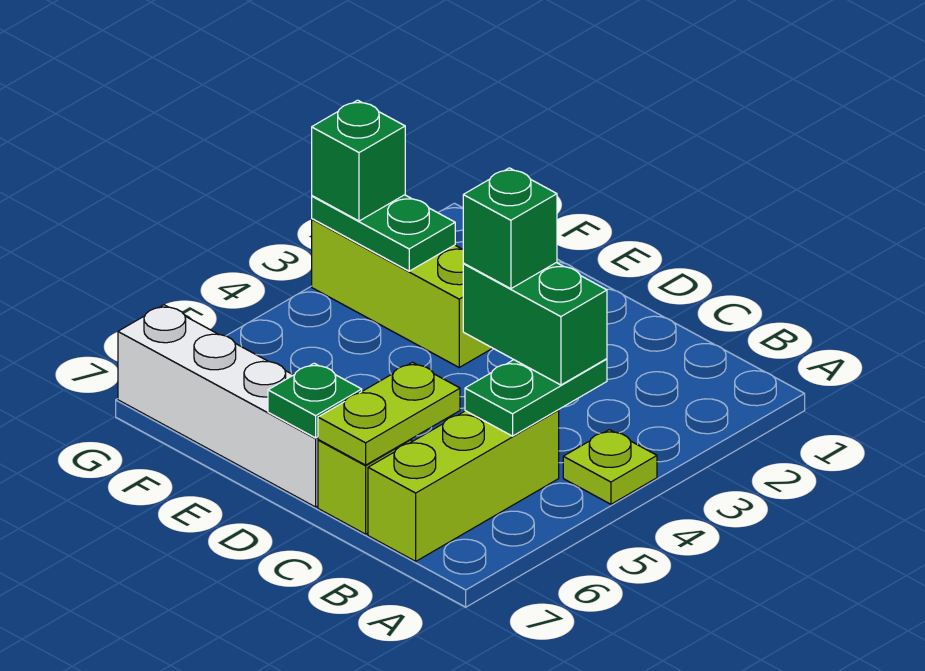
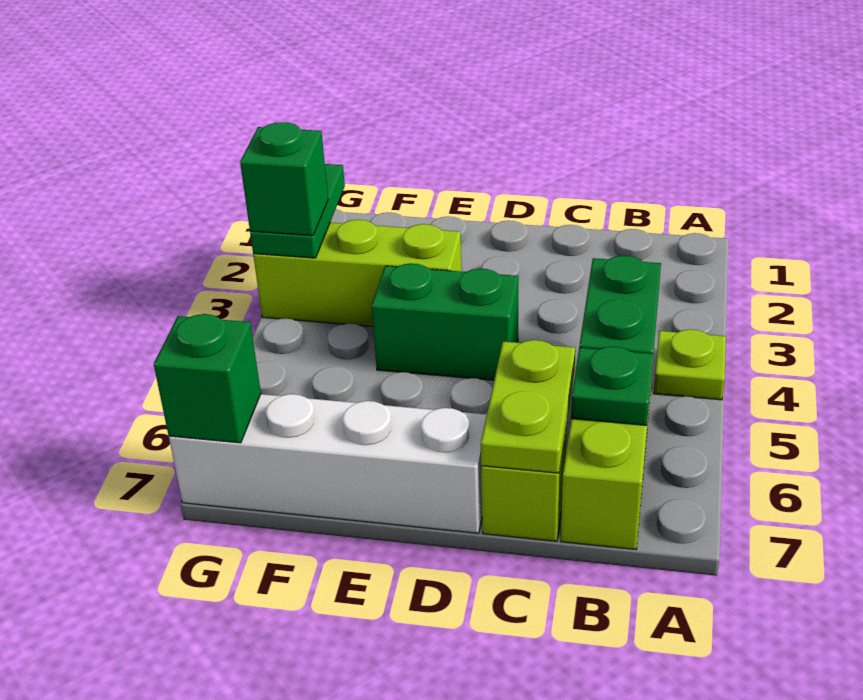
green 1x2 brick [463,263,607,385] -> green 1x2 brick moved to [372,263,518,380]
green 1x1 brick [463,168,557,289] -> green 1x1 brick moved to [154,314,261,443]
green 1x1 plate [268,363,362,438] -> green 1x1 plate moved to [571,346,653,425]
green 1x2 plate [312,195,455,271] -> green 1x2 plate turned to [250,164,345,258]

